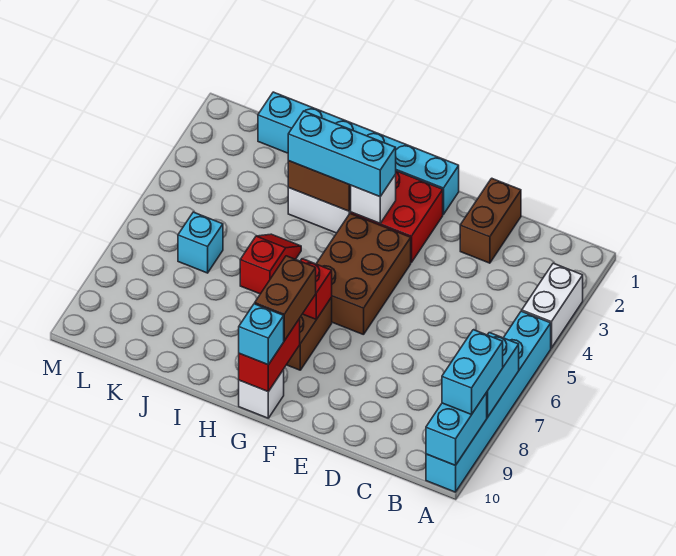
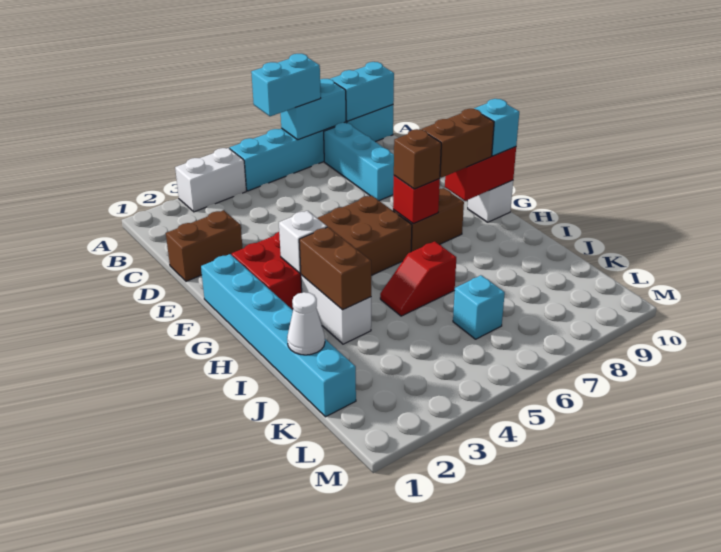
cyan 1x2 brick [442,330,503,415] -> cyan 1x2 brick moved to [251,54,321,116]
cyan 1x3 brick [288,111,396,197] -> cyan 1x3 brick moved to [324,123,394,201]
none -> brown 1x1 brick [394,129,441,189]
none -> white 1x1 cone [287,292,325,355]

